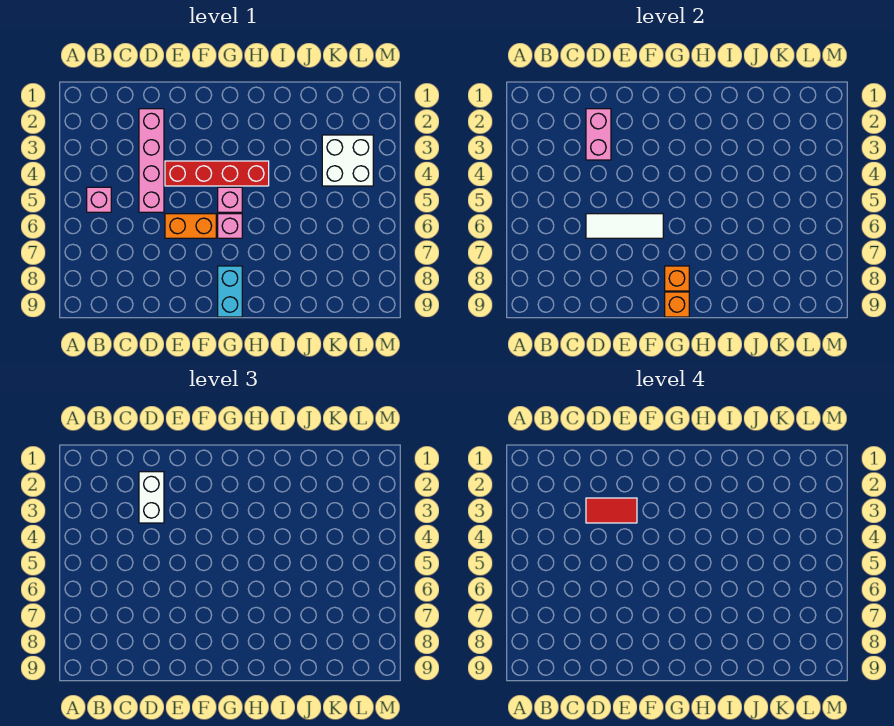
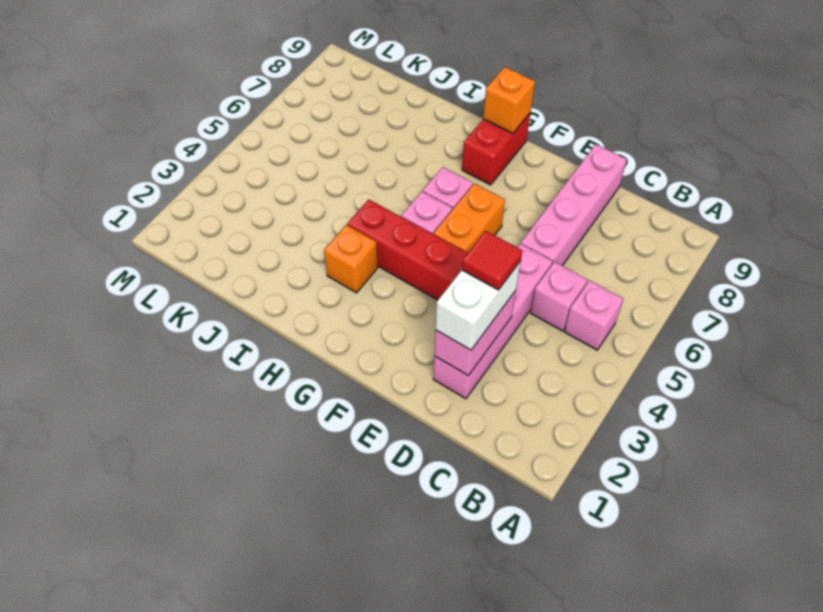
none -> pink 1x1 brick [530,262,588,331]
red 1x2 tile [586,498,637,523] -> red 1x1 tile [462,231,522,290]
none -> pink 1x4 brick [521,144,627,266]
white 1x3 tile [586,214,663,238] -> none
orange 1x2 brick [165,214,216,238] -> orange 1x2 brick turned to [434,184,505,253]
cyan 1x2 brick [218,266,242,317] -> red 1x2 brick [462,114,530,185]
orange 1x1 brick [665,266,689,291] -> orange 1x1 brick moved to [324,225,378,293]
white 2x2 brick [322,135,373,186] -> none

